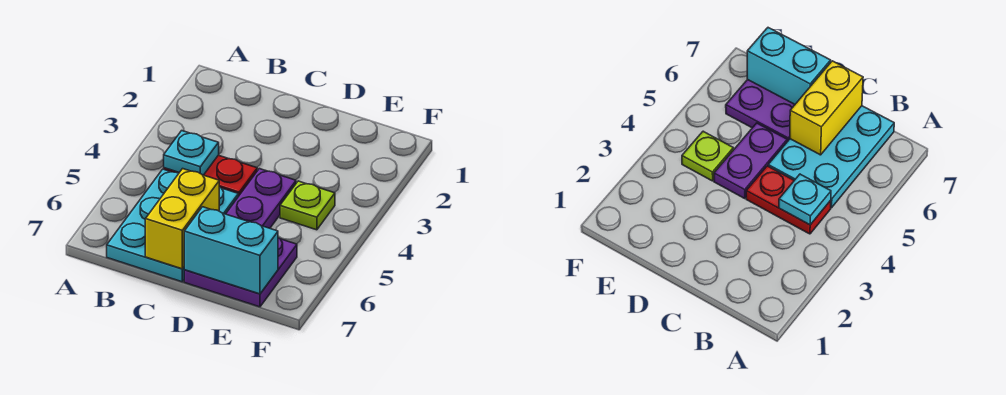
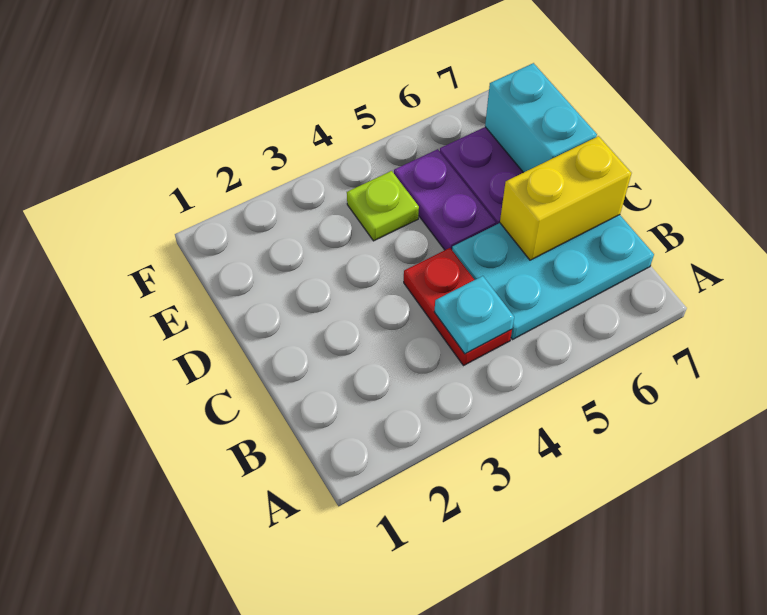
purple 1x2 plate [226,169,296,228] -> purple 1x2 plate turned to [394,149,496,250]

